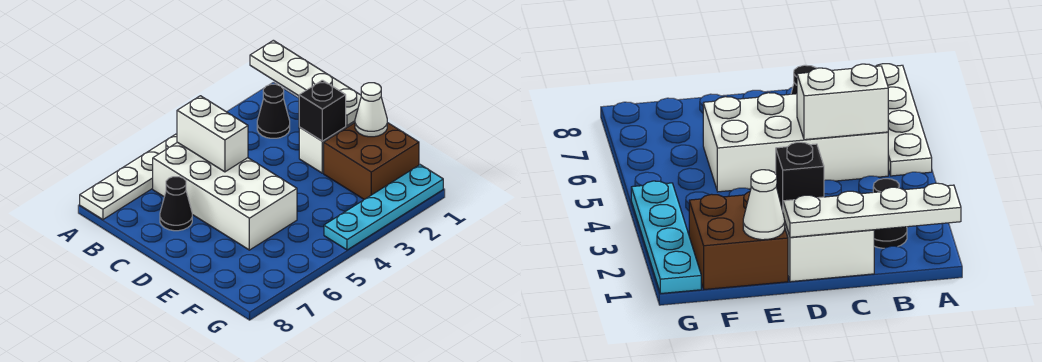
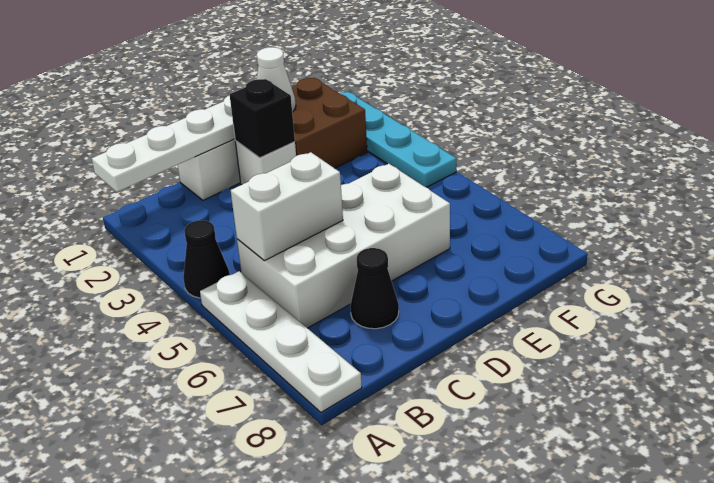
black 1x1 cone [257,84,290,138] -> black 1x1 cone moved to [183,220,230,298]

